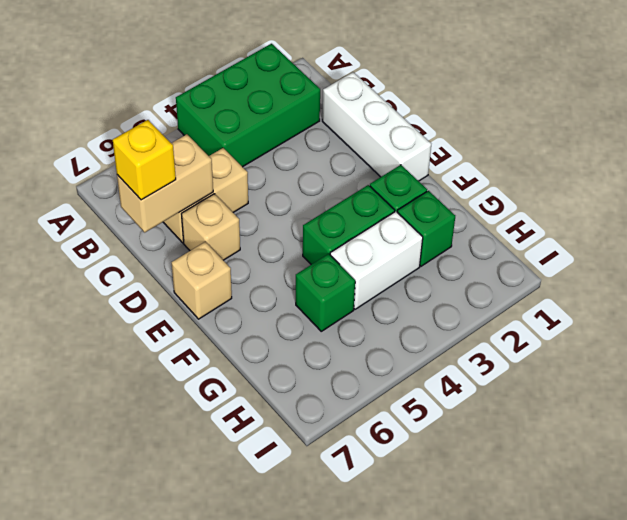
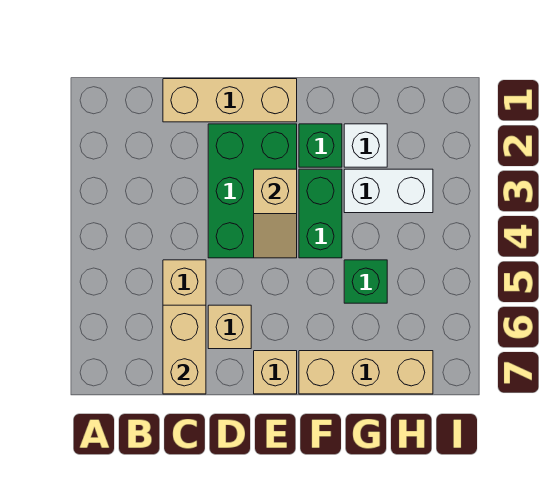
green 2x3 brick [176,44,320,167] -> green 2x3 brick moved to [208,124,297,258]
white 1x3 brick [322,72,431,181] -> tan 1x3 brick [163,79,297,122]
yellow 1x1 brick [113,120,176,200] -> none
none -> tan 1x2 slope [254,169,297,258]
none -> tan 1x3 brick [299,351,433,394]
green 1x1 brick [397,191,455,266] -> white 1x1 brick [344,124,387,167]
white 1x2 brick [330,211,423,309] -> white 1x2 brick turned to [344,169,433,213]

